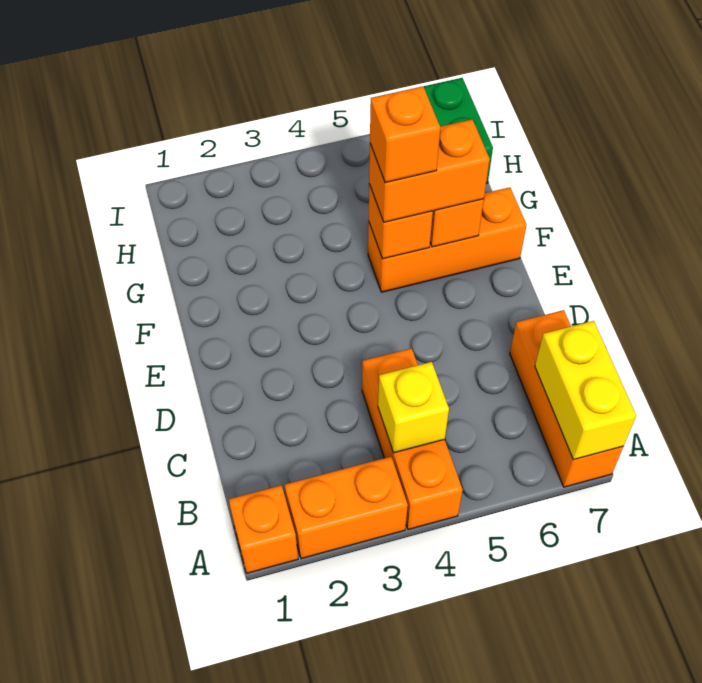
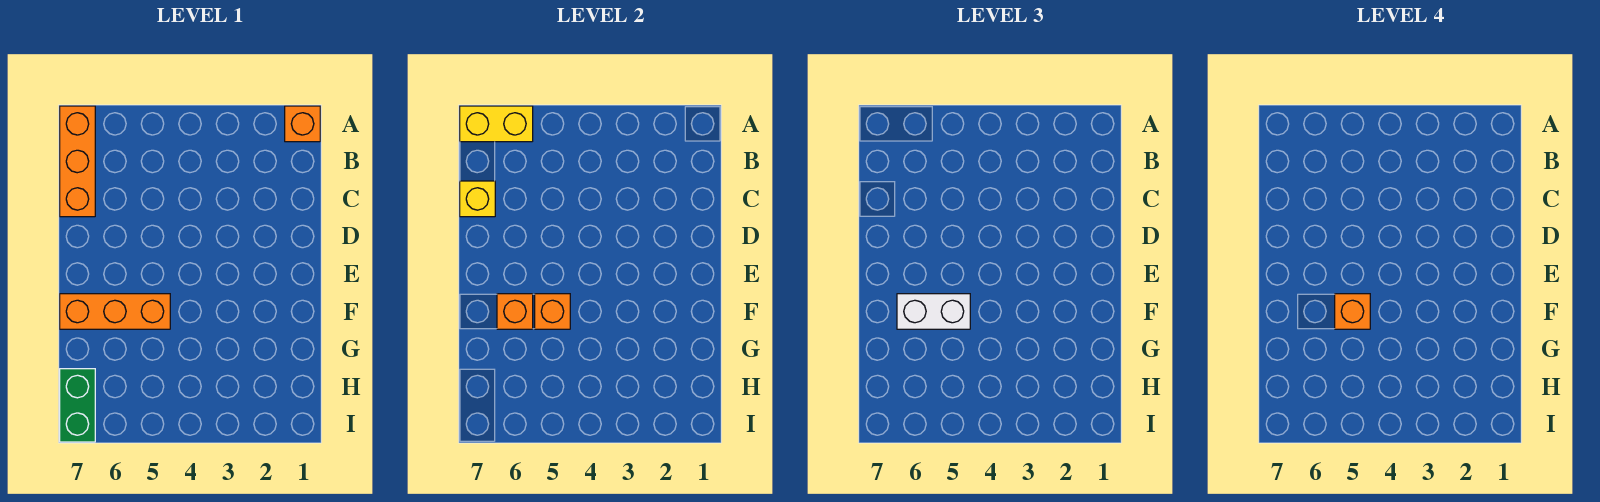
orange 1x2 brick [285,457,408,559] -> none
orange 1x3 brick [362,348,463,529] -> none
yellow 1x2 brick [535,321,636,460] -> yellow 1x2 brick turned to [460,106,533,142]
yellow 1x1 brick [378,362,449,453] -> yellow 1x1 brick moved to [460,181,495,217]
orange 1x2 brick [369,119,490,222] -> white 1x2 brick [897,294,970,329]

